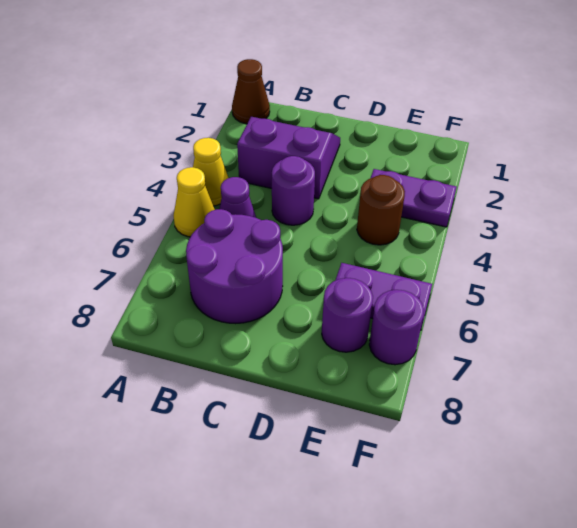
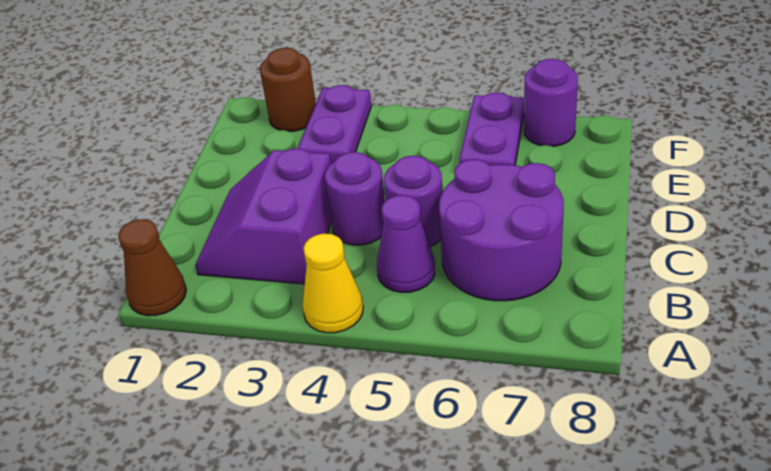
yellow 1x1 cone [173,167,215,237] -> none
brown 1x1 round brick [357,175,405,245] -> brown 1x1 round brick moved to [260,48,316,131]
purple 1x1 round brick [322,278,373,352] -> purple 1x1 round brick moved to [384,156,443,247]

